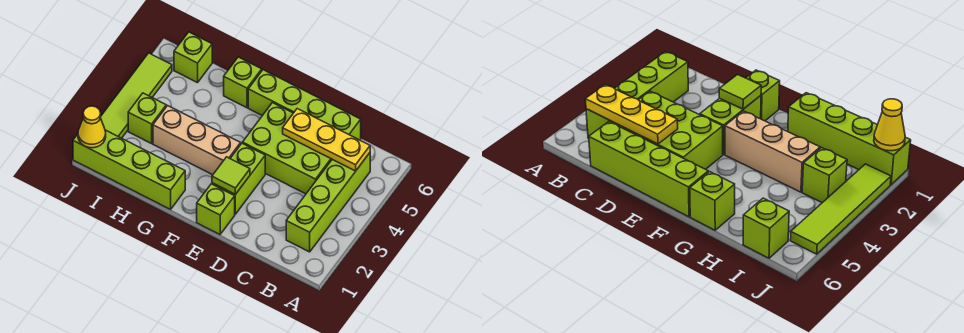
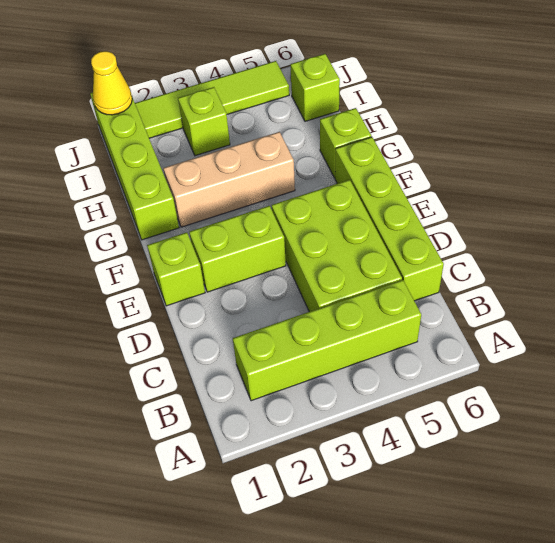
yellow 1x3 plate [283,109,370,171] -> none
lime 1x1 tile [212,157,250,194] -> none
tan 1x3 brick [153,106,241,175] -> tan 1x3 brick turned to [163,132,295,227]

